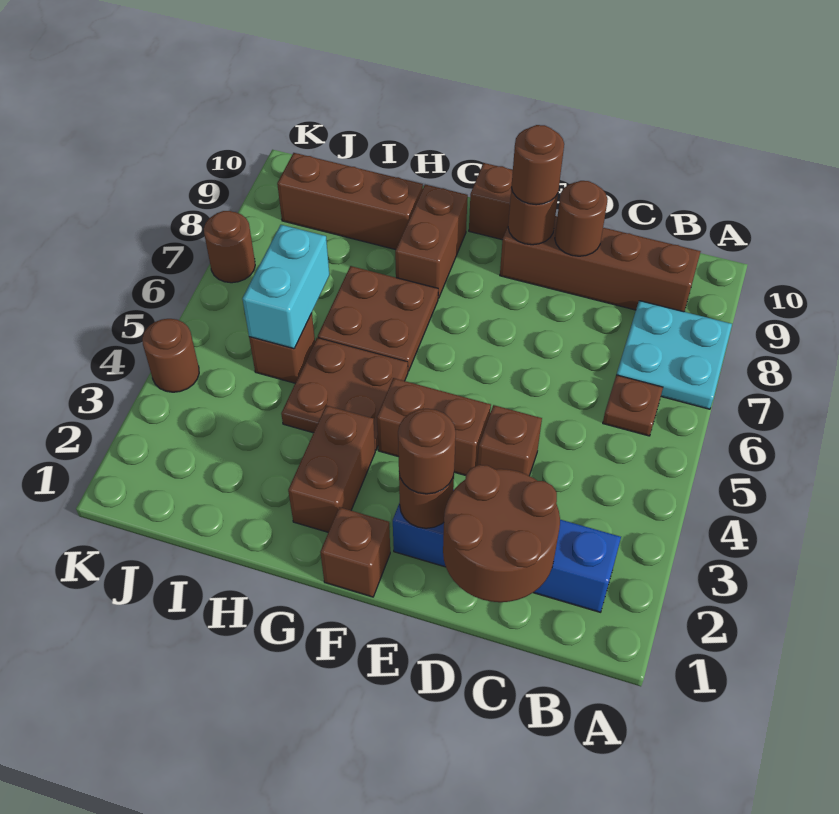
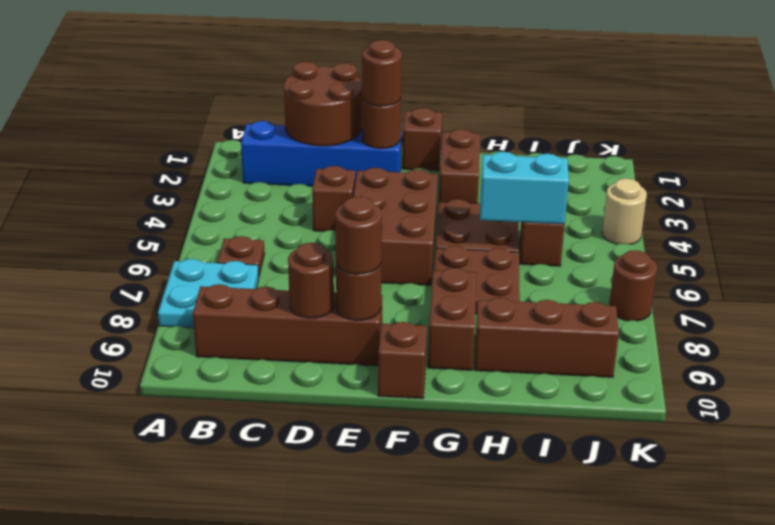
brown 1x2 brick [377,378,491,475] -> brown 2x3 brick [353,168,438,285]
cyan 1x2 brick [242,225,329,349] -> cyan 1x2 brick turned to [480,152,569,224]
brown 1x1 round brick [142,319,199,392] -> tan 1x1 round brick [602,178,647,244]

